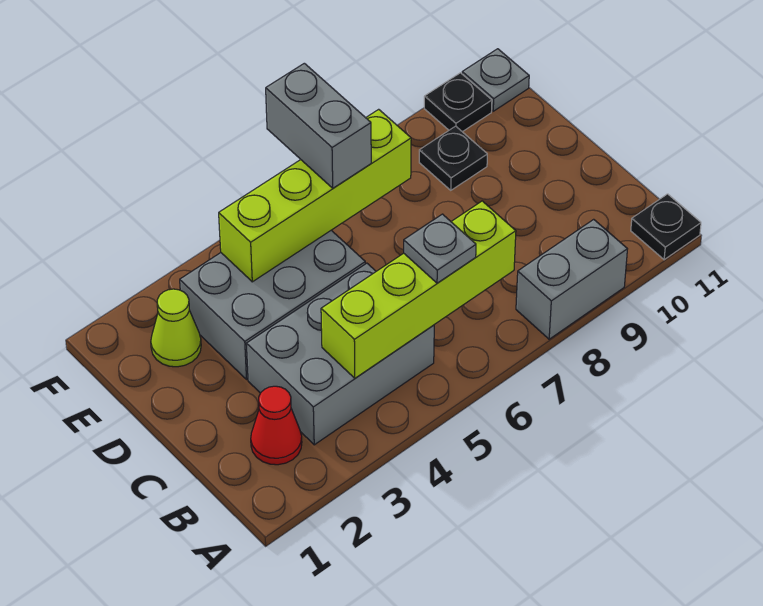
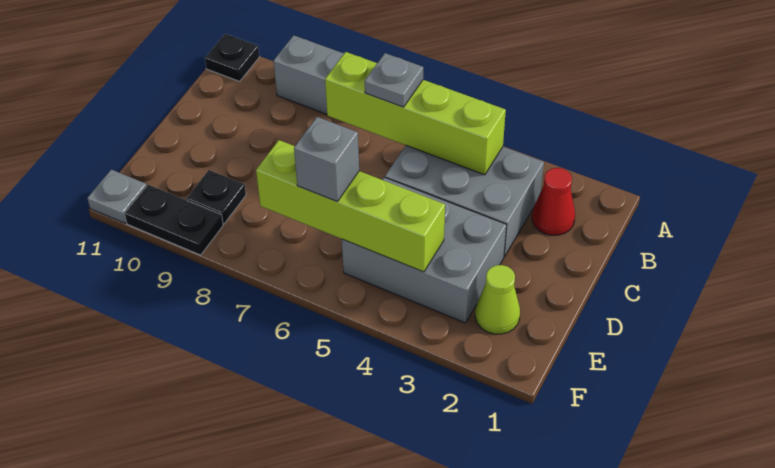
grey 1x2 brick [266,63,371,188] -> grey 1x1 brick [294,117,359,202]
black 1x1 plate [424,73,492,132] -> black 1x2 plate [124,185,223,255]

